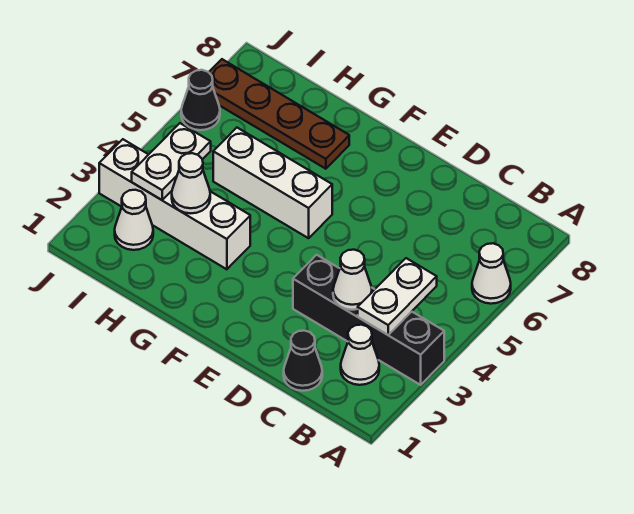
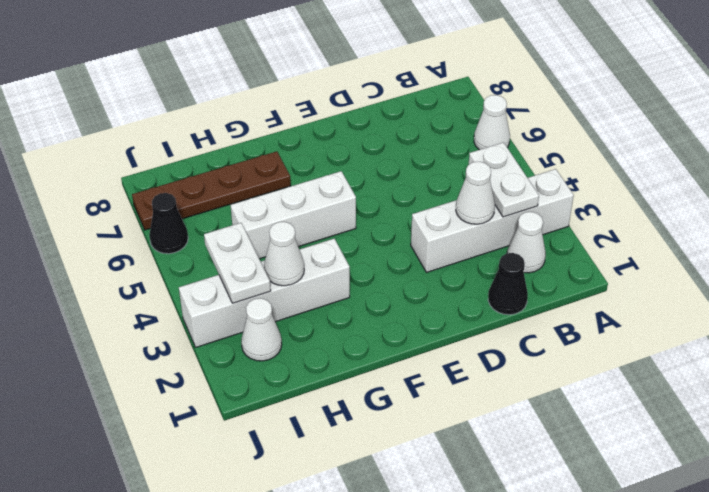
black 1x4 brick [293,255,444,385] -> white 1x4 brick [411,169,574,273]

